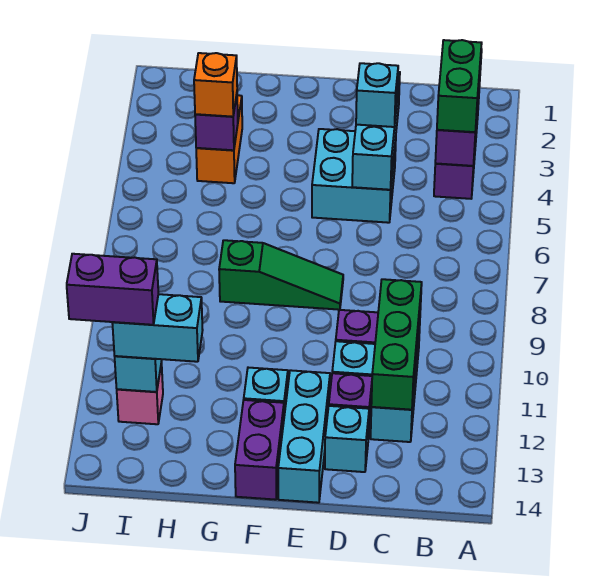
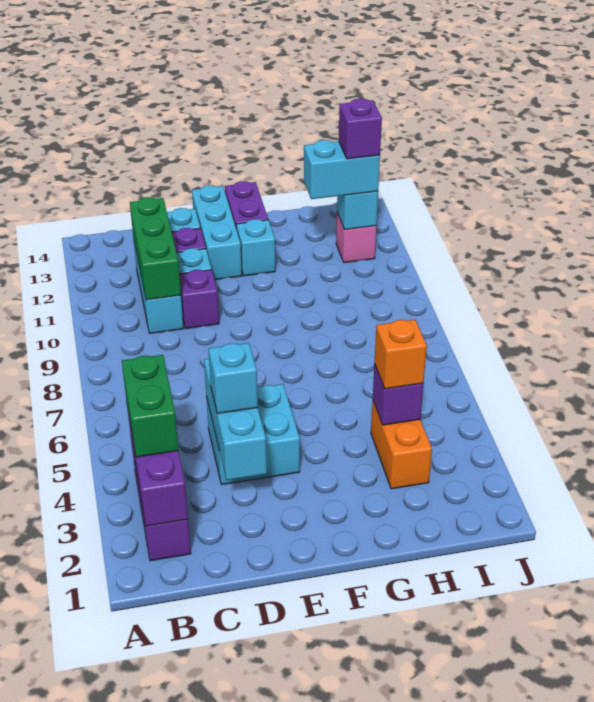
green 1x3 slope [219,240,343,310] -> none
purple 1x2 brick [67,254,158,325] -> purple 1x1 brick [339,98,382,159]

